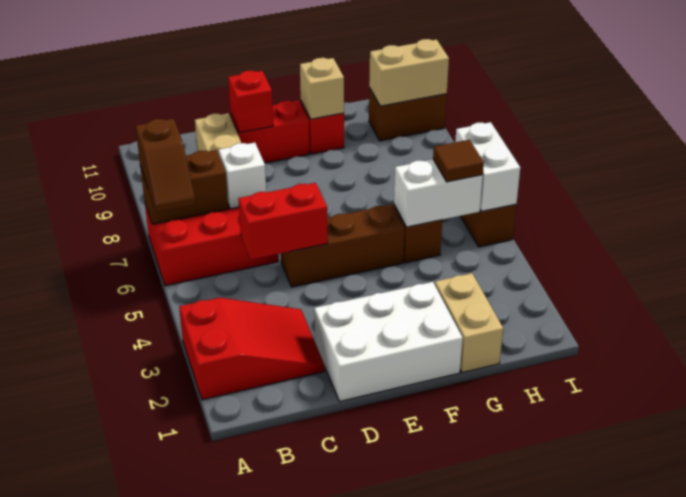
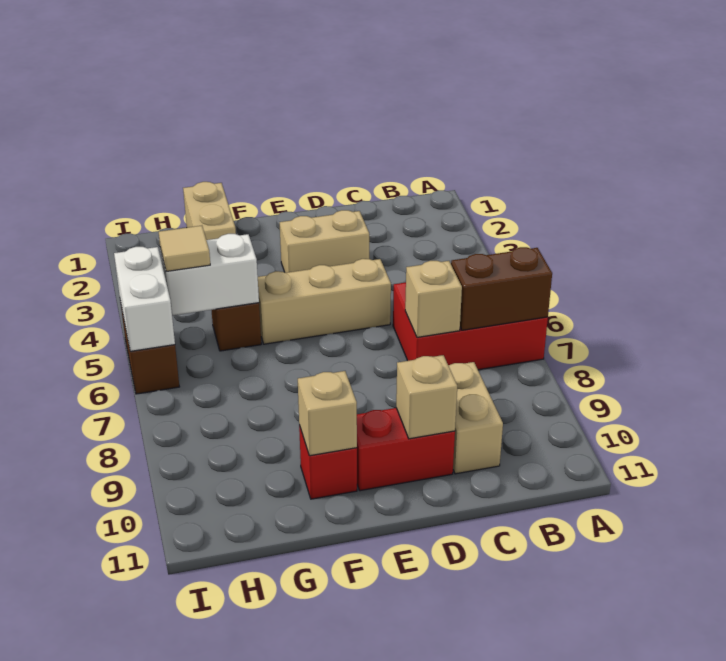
red 2x3 slope [179,298,325,400] -> none
brown 1x2 slope [136,118,195,212] -> none
red 1x2 brick [238,183,328,260] -> none
white 1x1 brick [219,143,266,209] -> tan 1x1 brick [405,261,462,337]
white 2x3 brick [314,282,463,401] -> none
brown 1x3 brick [281,205,405,287] -> tan 1x3 brick [258,259,391,344]
red 1x1 brick [228,71,273,133] -> tan 1x1 brick [396,355,457,439]
brown 1x1 tile [433,140,484,182] -> tan 1x1 tile [159,226,210,272]
brown 1x2 brick [369,88,447,141] -> none
tan 1x2 brick [369,39,449,106] -> tan 1x2 brick moved to [280,210,369,273]

